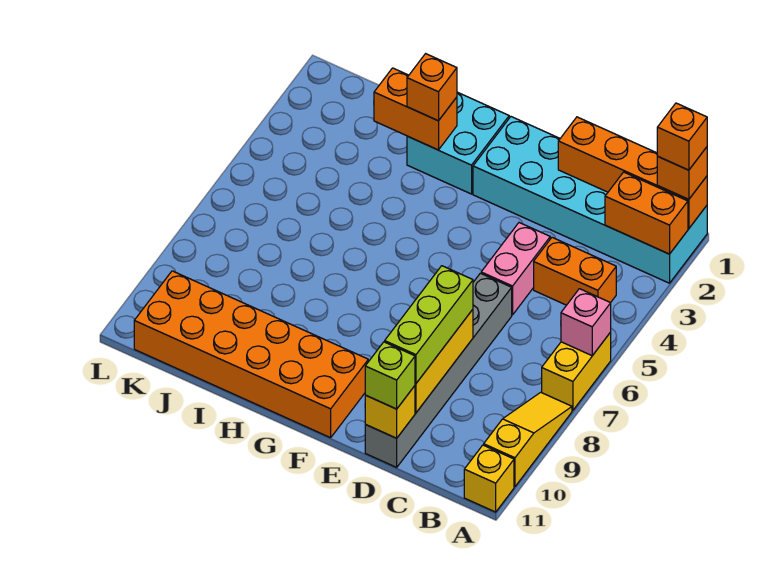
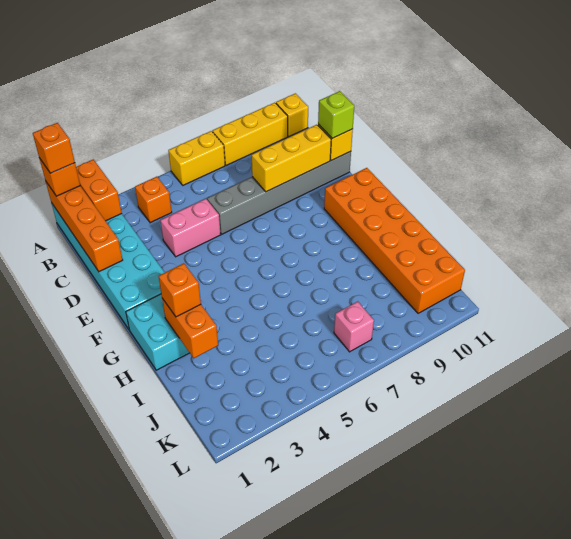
pink 1x1 brick [561,289,611,356] -> pink 1x1 brick moved to [334,301,374,352]
yellow 1x3 slope [484,392,572,487] -> yellow 1x3 brick [213,103,288,166]
orange 1x2 brick [534,237,616,305] -> orange 1x1 brick [135,177,172,223]
lime 1x3 brick [385,266,473,384] -> none

